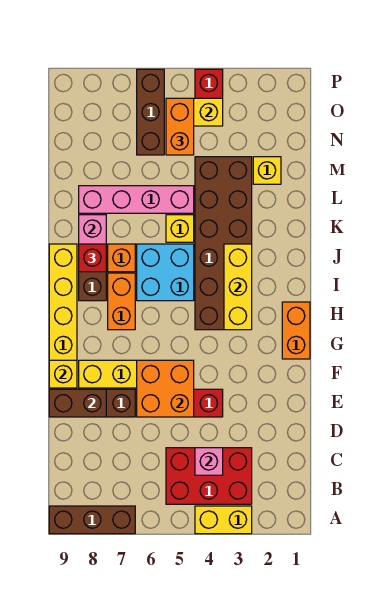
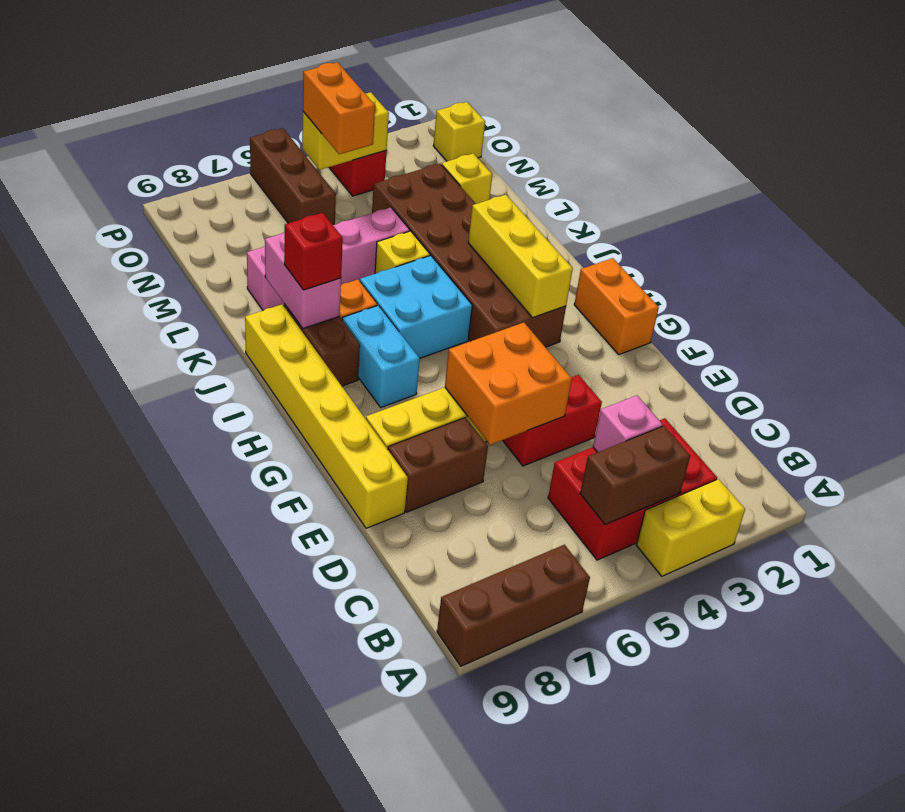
brown 1x2 brick [49,389,106,417] -> brown 1x2 brick moved to [580,426,690,525]
yellow 1x1 brick [49,360,77,388] -> yellow 1x1 brick moved to [433,102,485,161]
orange 1x2 brick [108,273,135,330] -> cyan 1x2 brick [342,305,420,407]

